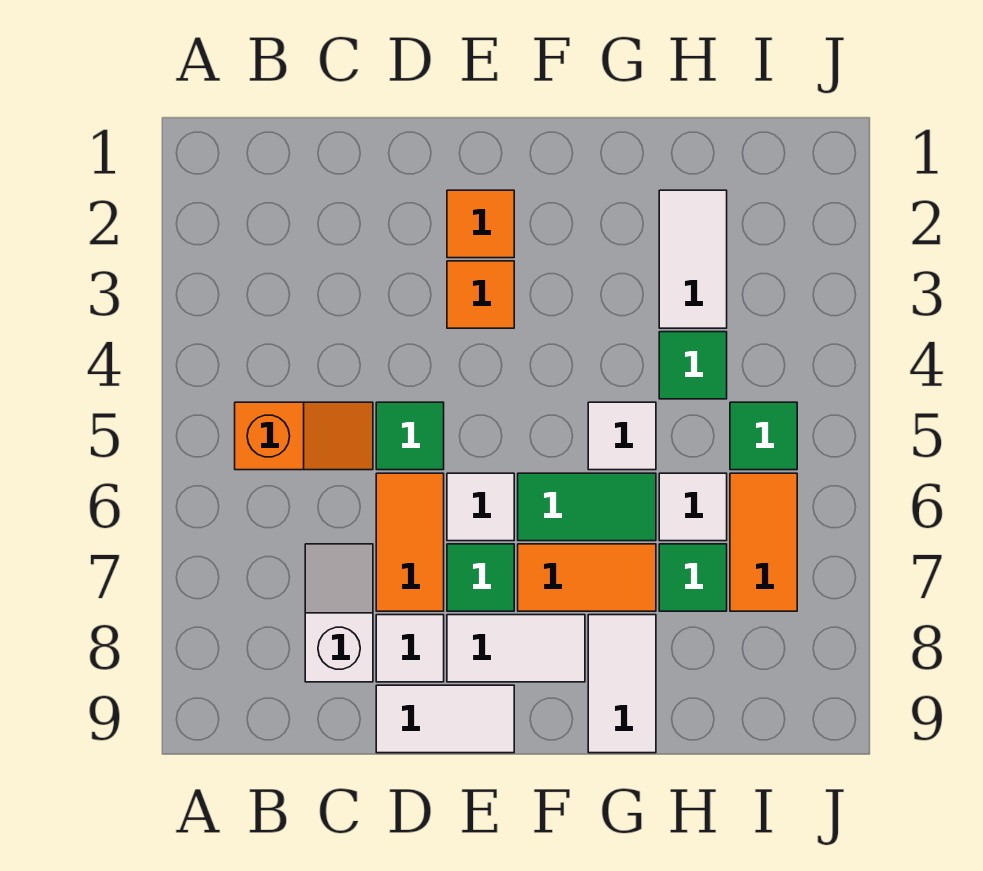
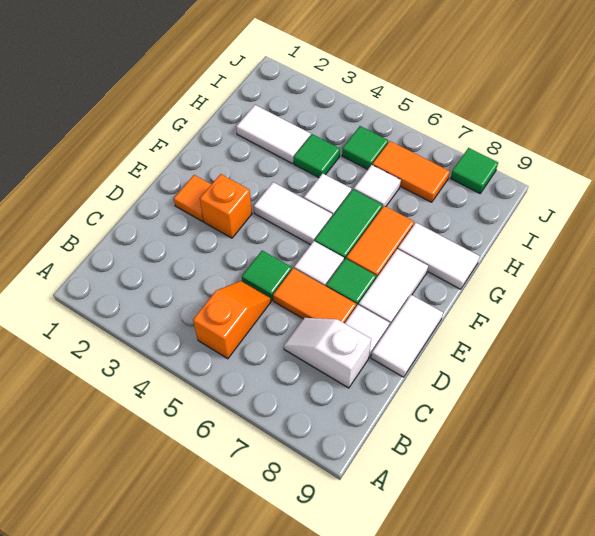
orange 1x1 tile [447,261,514,328] -> orange 1x1 brick [200,174,252,238]
none -> white 1x2 tile [254,182,332,245]
green 1x1 tile [659,544,727,611] -> green 1x1 tile moved to [451,148,498,193]

